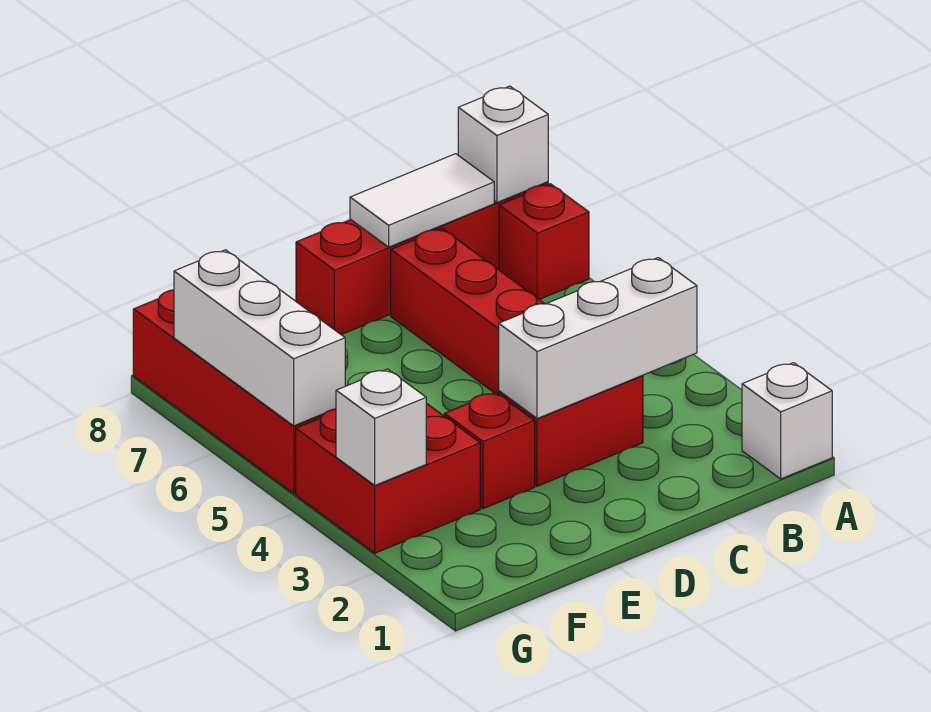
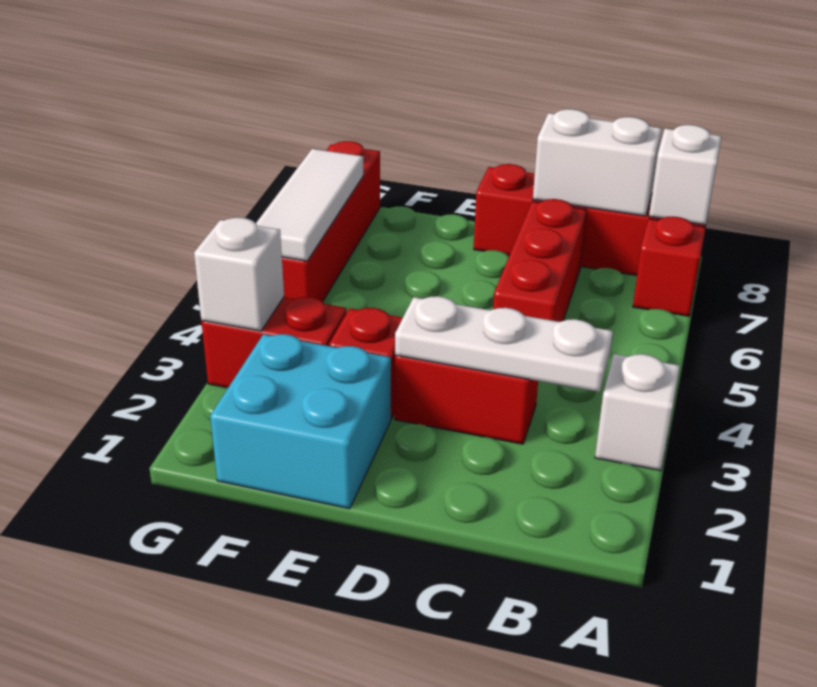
white 1x1 brick [742,363,832,479] -> white 1x1 brick moved to [595,354,680,471]
white 1x3 brick [499,258,697,419] -> white 1x3 plate [395,296,613,392]
white 1x2 tile [350,154,494,247] -> white 1x2 brick [533,109,662,216]
none -> cyan 2x2 brick [210,334,391,509]
red 2x2 brick [296,403,480,553] -> red 1x2 brick [201,297,346,388]
white 1x3 brick [174,250,345,426] -> white 1x3 tile [256,149,363,261]

